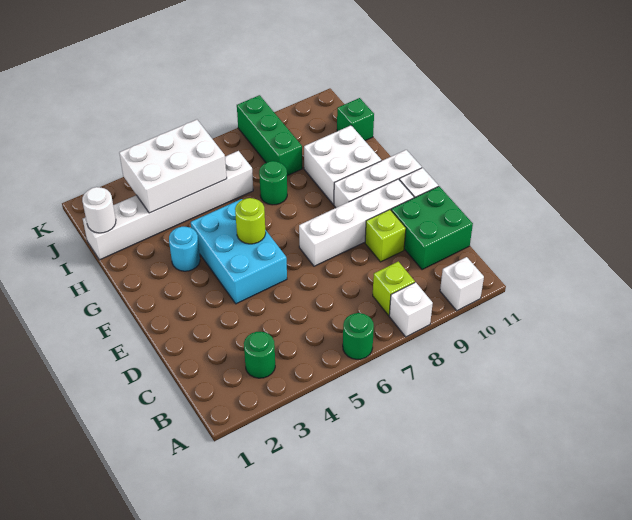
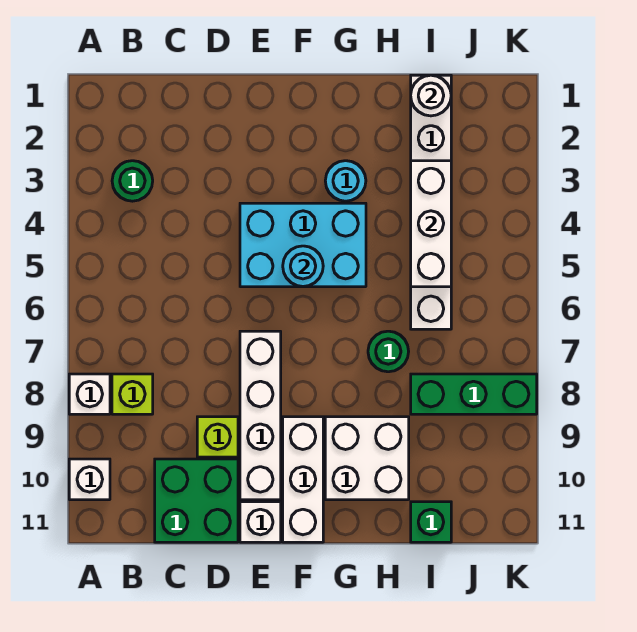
green 1x1 round brick [343,313,374,359] -> none
lime 1x1 round brick [235,198,266,244] -> cyan 1x1 round brick [283,246,323,287]
white 2x3 brick [119,120,227,213] -> white 1x3 brick [411,161,451,287]

